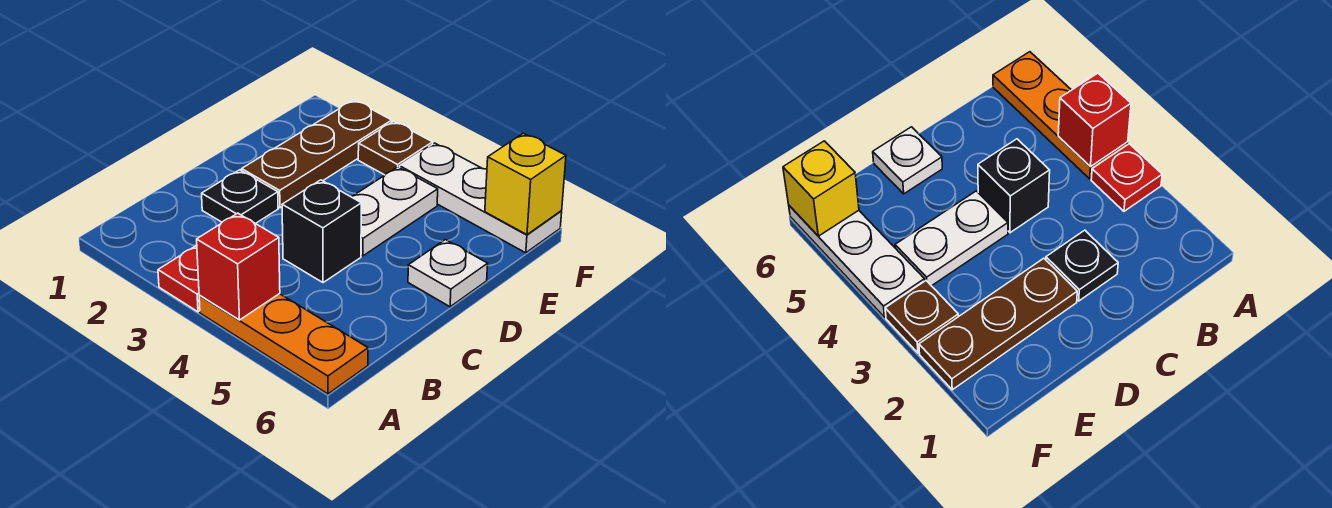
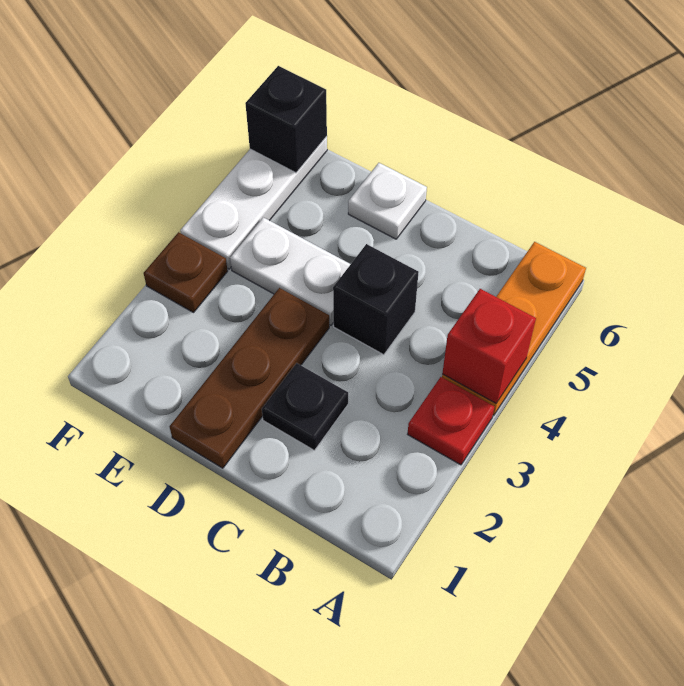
brown 1x3 plate [242,100,392,208] -> brown 1x3 plate turned to [170,288,329,468]
yellow 1x1 brick [485,133,566,235] -> black 1x1 brick [245,66,327,173]

